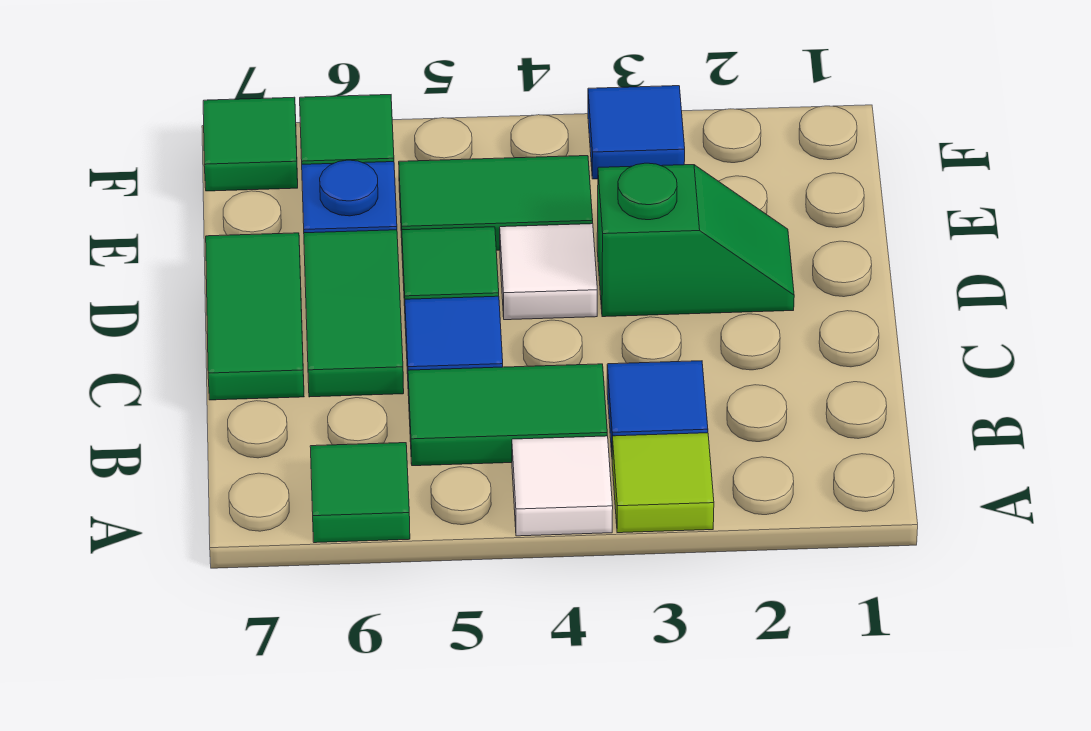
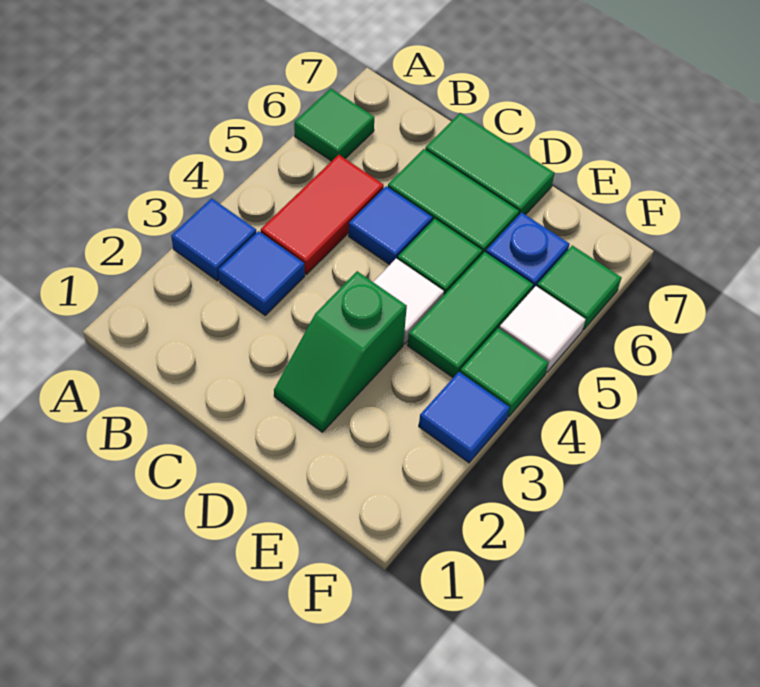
lime 1x1 tile [612,433,714,533] -> blue 1x1 tile [171,198,256,281]
white 1x1 tile [512,436,613,536] -> white 1x1 tile moved to [499,286,586,372]
green 1x2 tile [408,364,607,466] -> red 1x2 tile [261,155,384,274]
green 1x1 tile [203,97,298,191] -> green 1x1 tile moved to [460,328,548,417]

